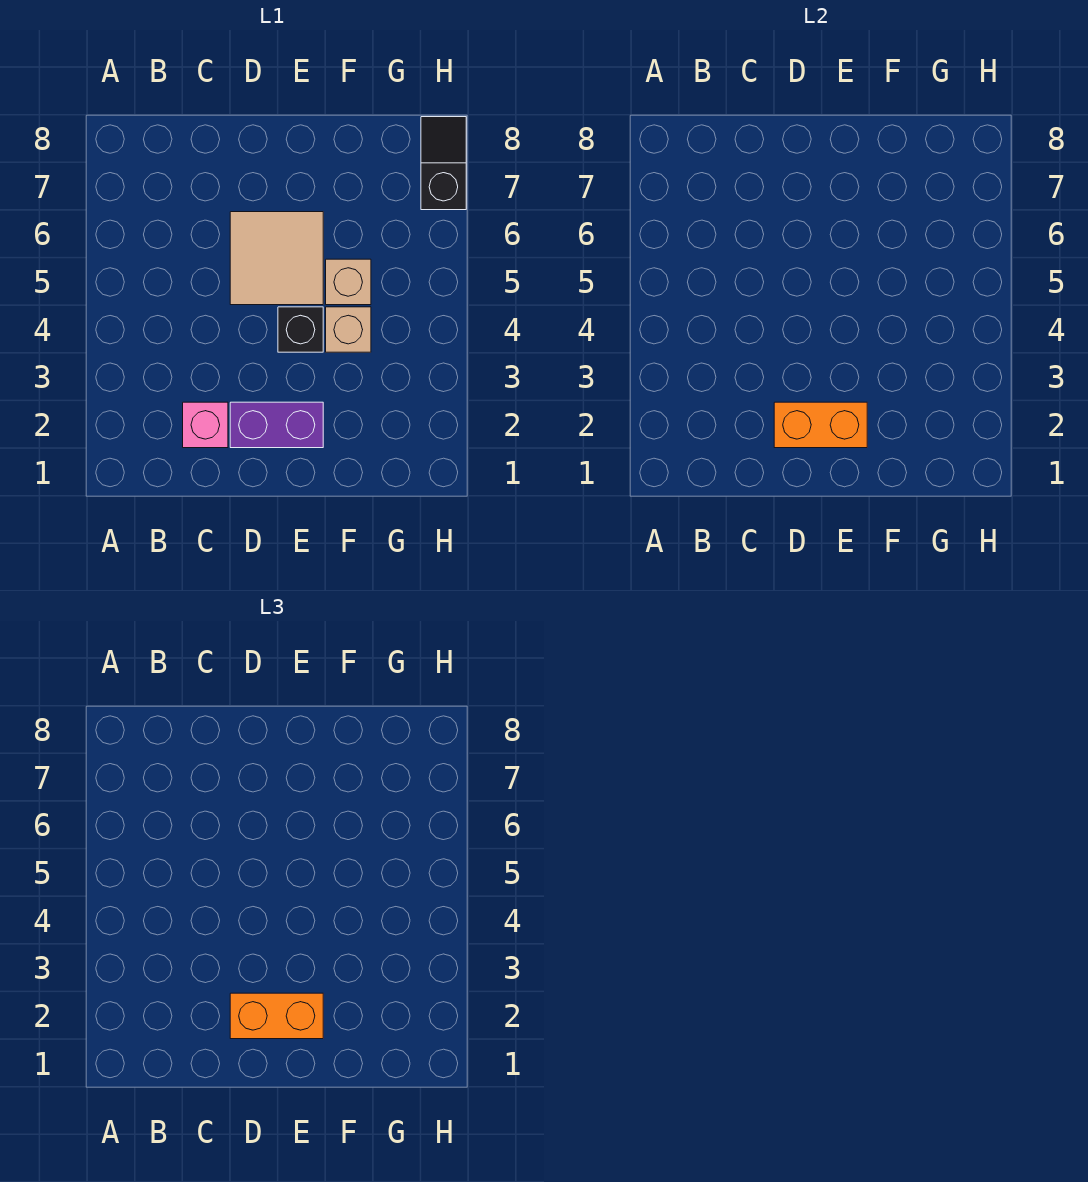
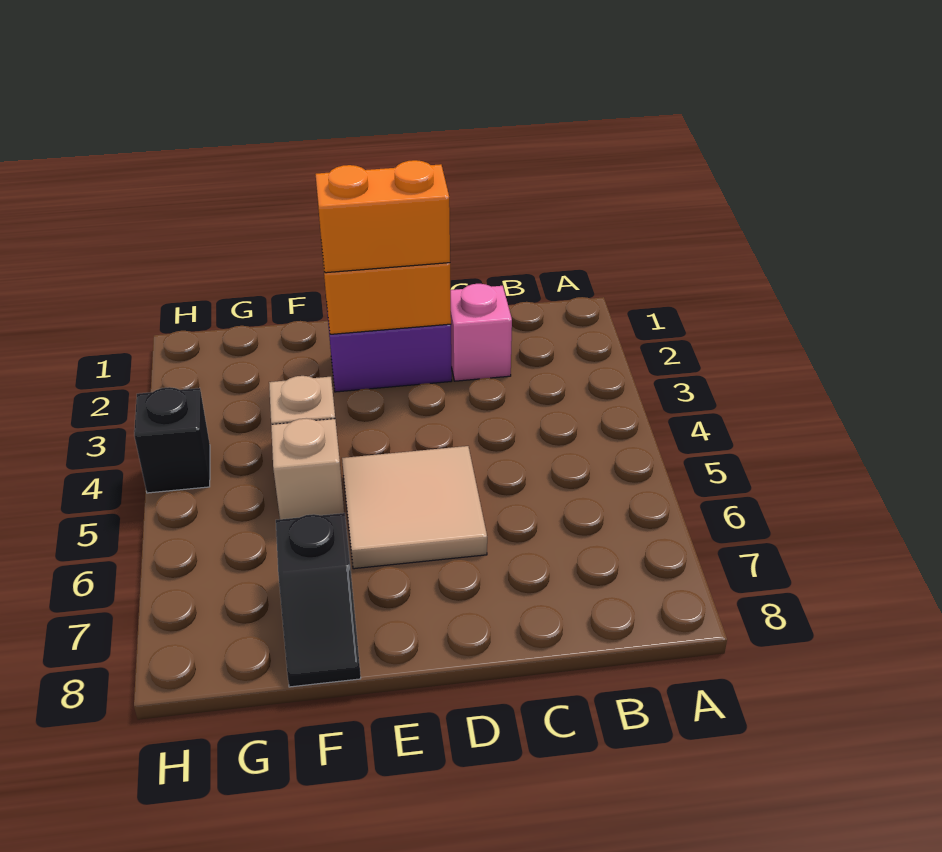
black 1x1 brick [278,307,323,352] -> black 1x1 brick moved to [134,387,210,493]
black 1x2 slope [421,117,466,210] -> black 1x2 slope moved to [276,513,361,687]

